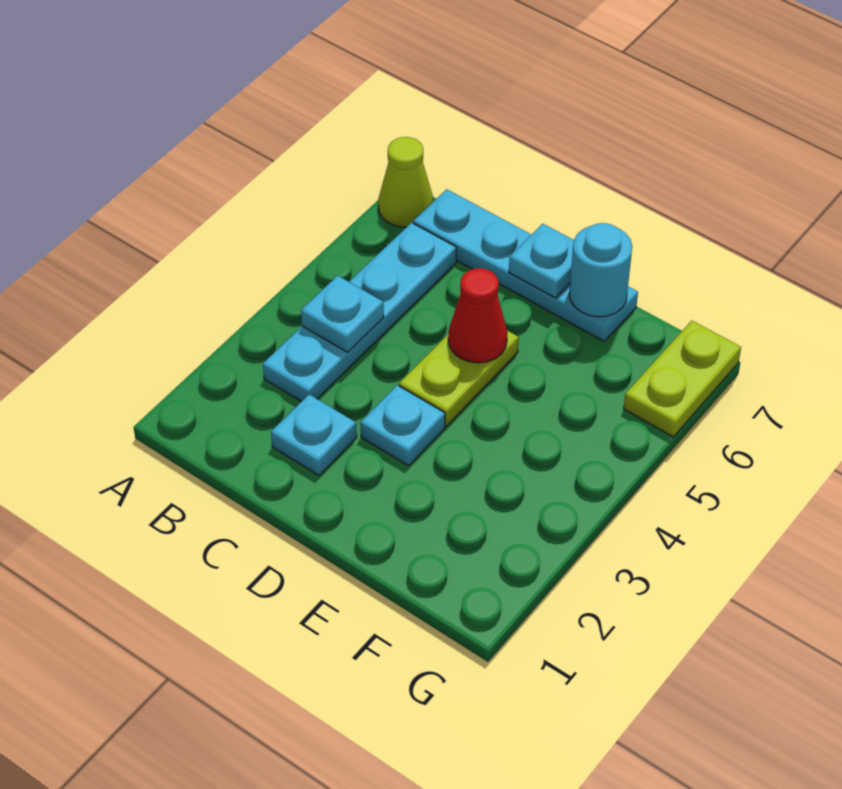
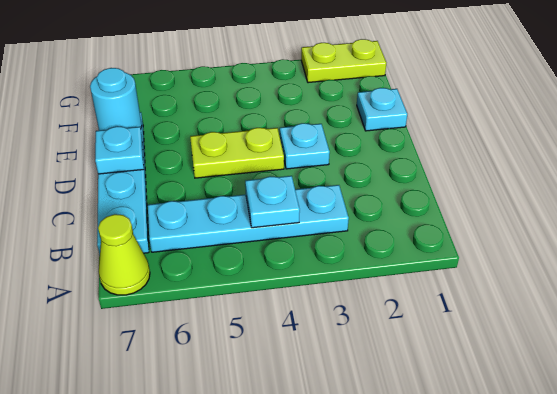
cyan 1x1 plate [271,395,357,475] -> cyan 1x1 plate moved to [357,88,407,131]
red 1x1 cone [448,268,507,363] -> none
lime 1x2 plate [624,321,741,437] -> lime 1x2 plate moved to [301,39,386,83]

